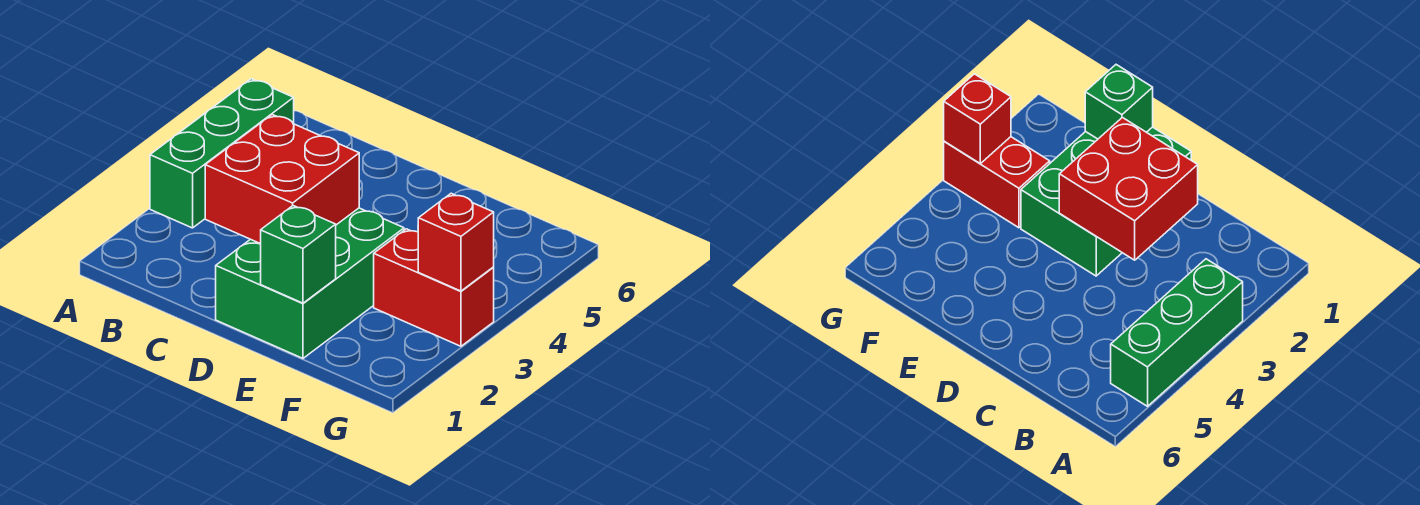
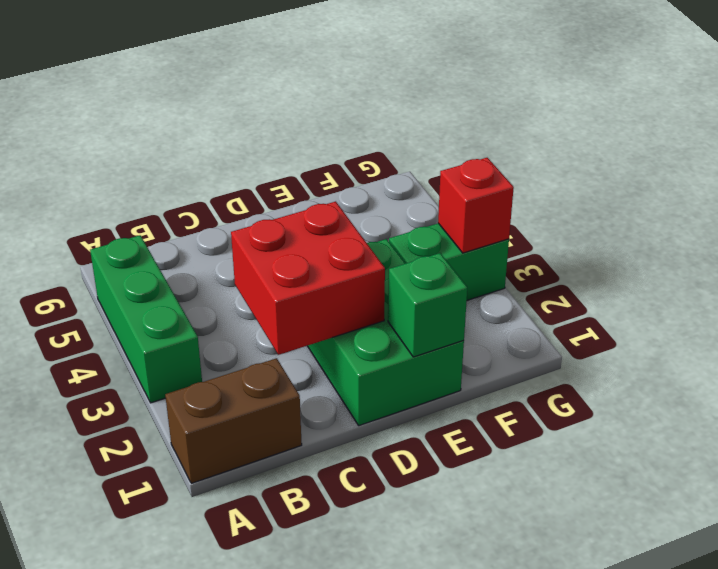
none -> brown 1x2 brick [165,358,302,483]
red 1x2 brick [374,229,494,346] -> green 1x2 brick [389,223,509,300]

